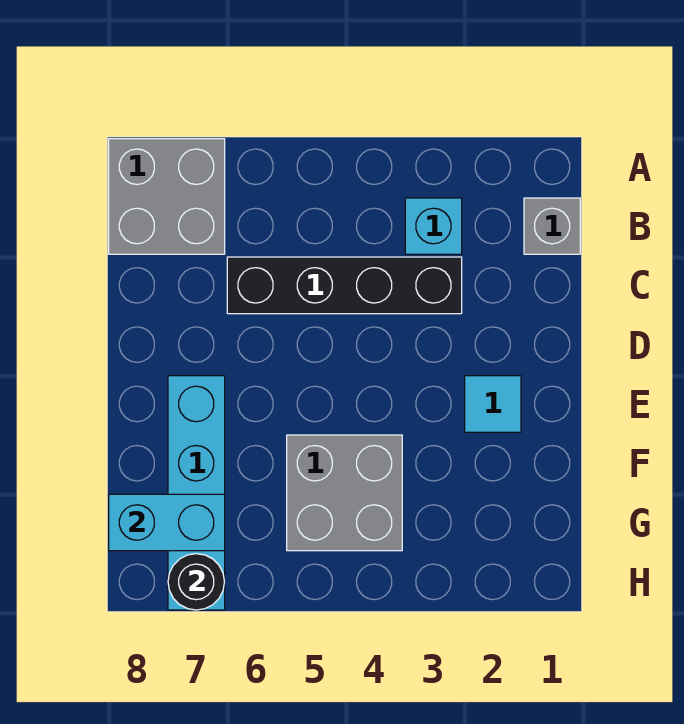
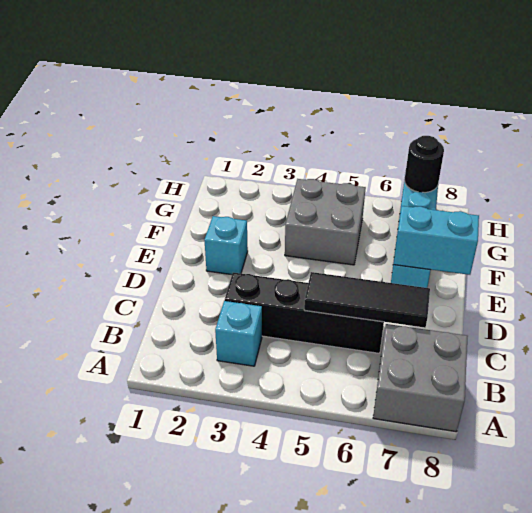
grey 1x1 brick [524,198,580,254] -> none
none -> black 1x3 tile [304,272,430,328]
cyan 1x1 tile [465,376,521,432] -> cyan 1x1 brick [204,216,248,275]
cyan 1x2 brick [109,494,225,551] -> cyan 1x2 brick moved to [393,206,479,275]

